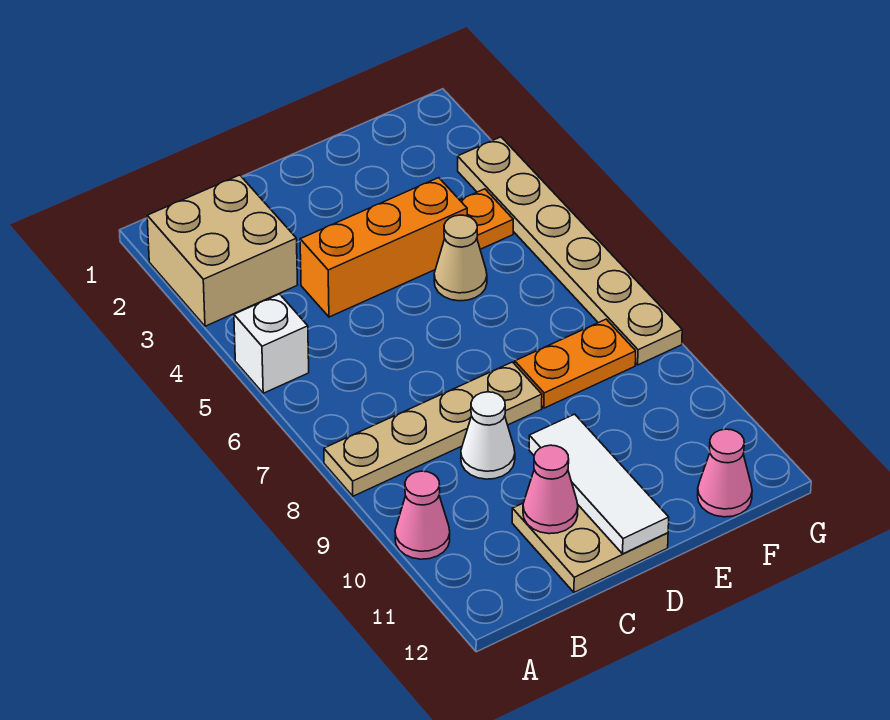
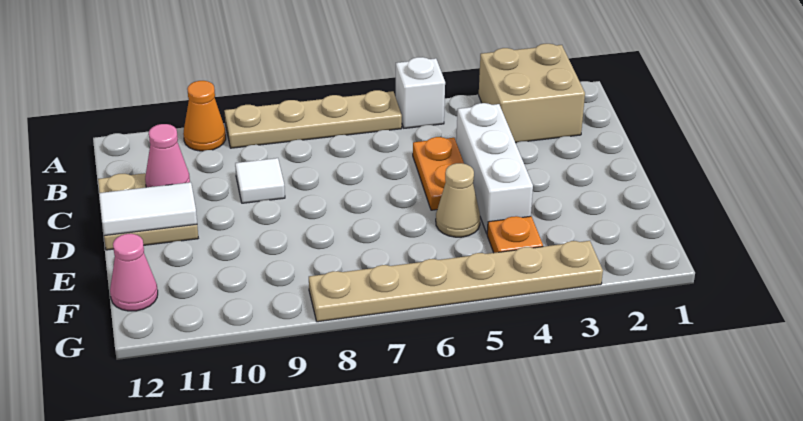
tan 1x4 plate [324,362,542,496] -> tan 1x4 plate turned to [224,90,402,148]
pink 1x1 cone [395,471,450,559] -> orange 1x1 cone [183,81,226,151]
orange 1x3 brick [300,178,467,317] -> white 1x3 brick [456,103,533,233]
white 1x1 cone [461,392,515,479] -> white 1x1 tile [235,158,285,203]
white 1x3 tile [529,414,669,554] -> white 1x2 tile [99,182,197,236]
orange 1x2 plate [515,319,636,408] -> orange 1x2 plate moved to [413,137,464,210]

